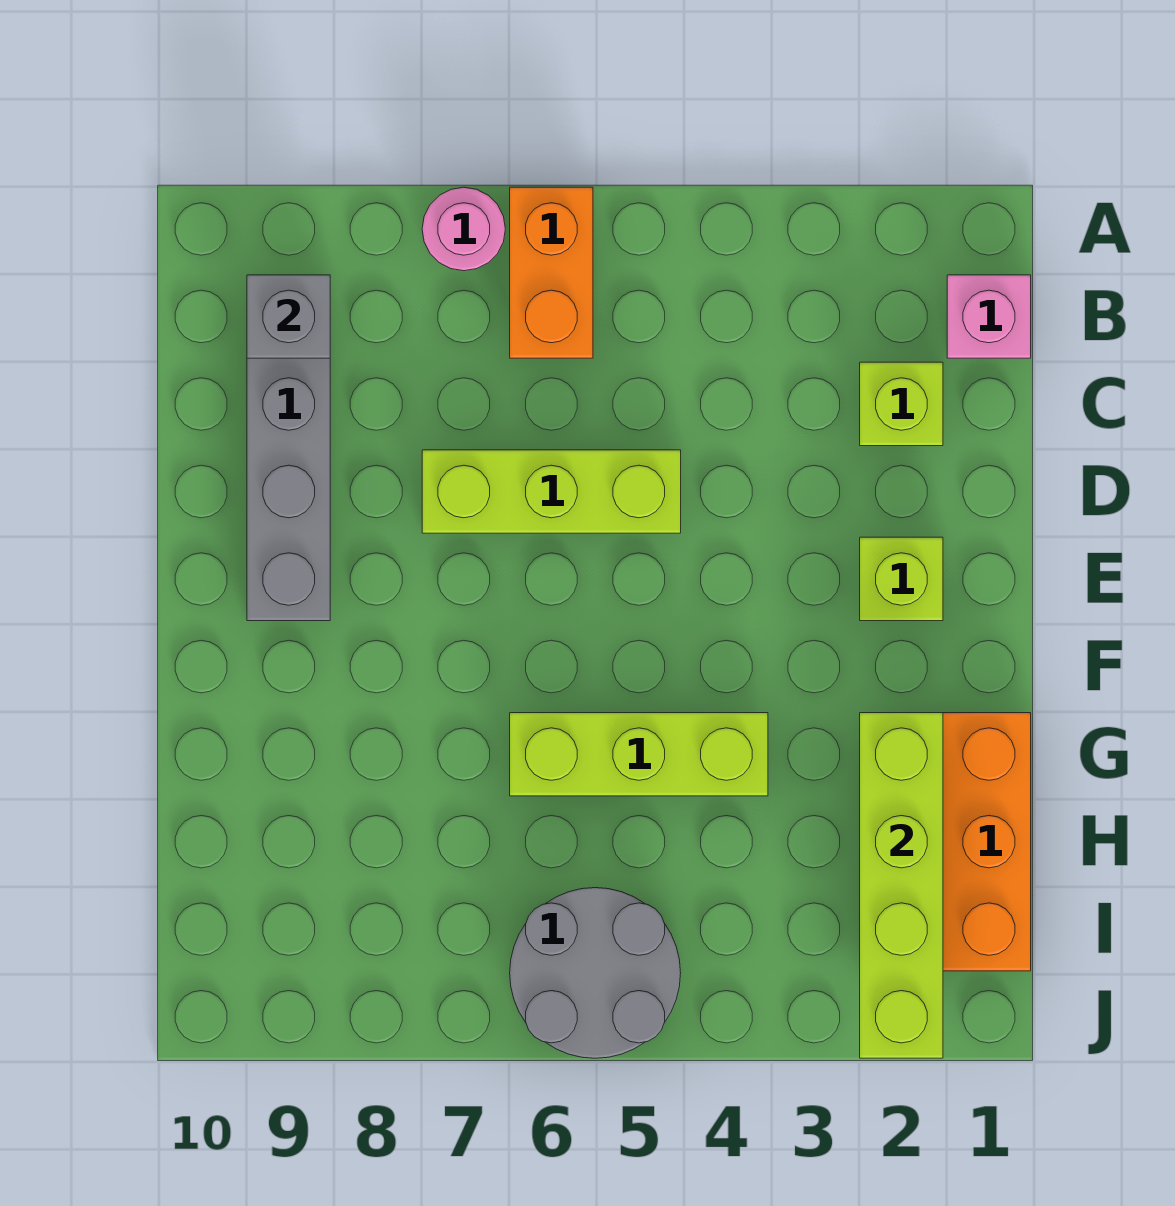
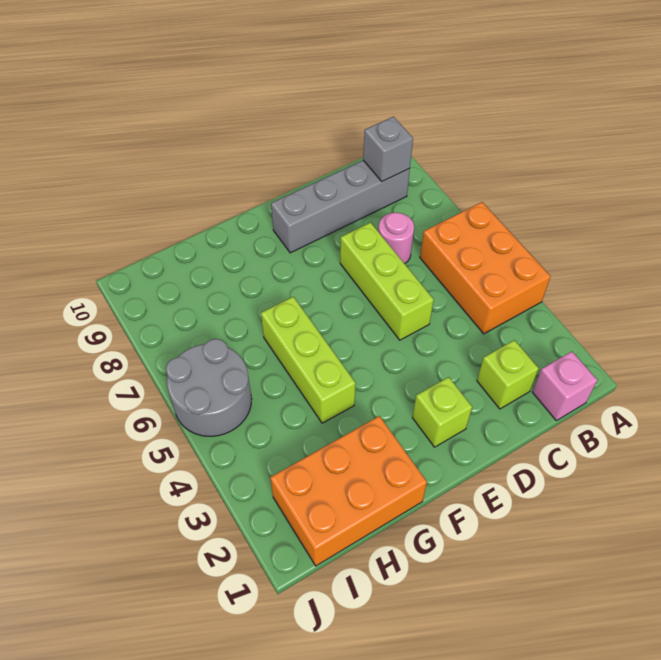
orange 1x2 brick [510,187,593,358] -> orange 2x3 brick [420,202,551,334]
pink 1x1 round brick [422,187,505,271] -> pink 1x1 round brick moved to [378,212,414,264]
lime 1x4 brick [860,713,943,1058] -> none

